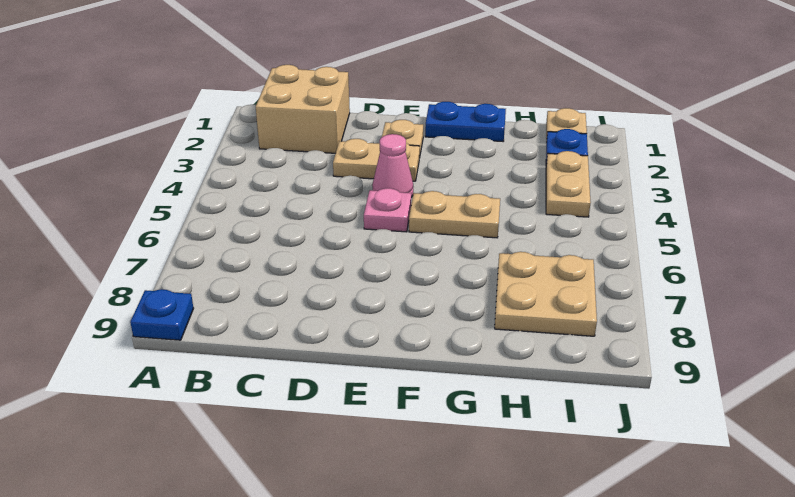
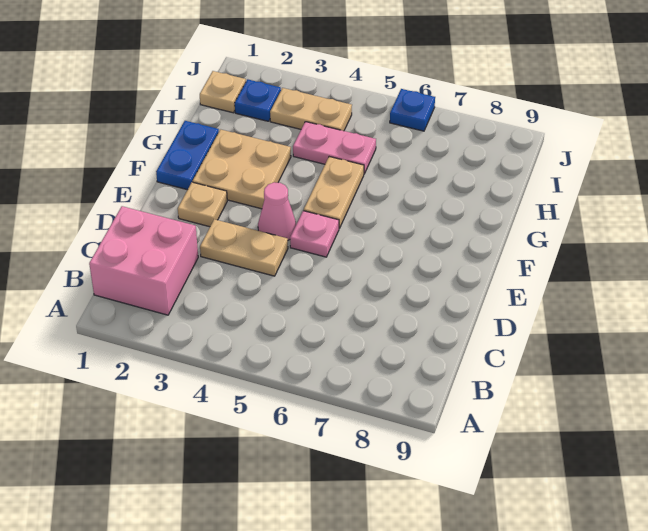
blue 1x1 plate [130,289,194,340] -> blue 1x1 plate moved to [390,89,435,131]
tan 2x2 brick [256,65,350,153] -> pink 2x2 brick [89,206,198,315]
tan 1x2 plate [333,139,420,181] -> tan 1x2 plate turned to [200,219,288,276]
none -> pink 1x2 plate [293,122,376,174]
tan 2x2 plate [495,252,597,336] -> tan 2x2 plate moved to [193,129,291,209]

